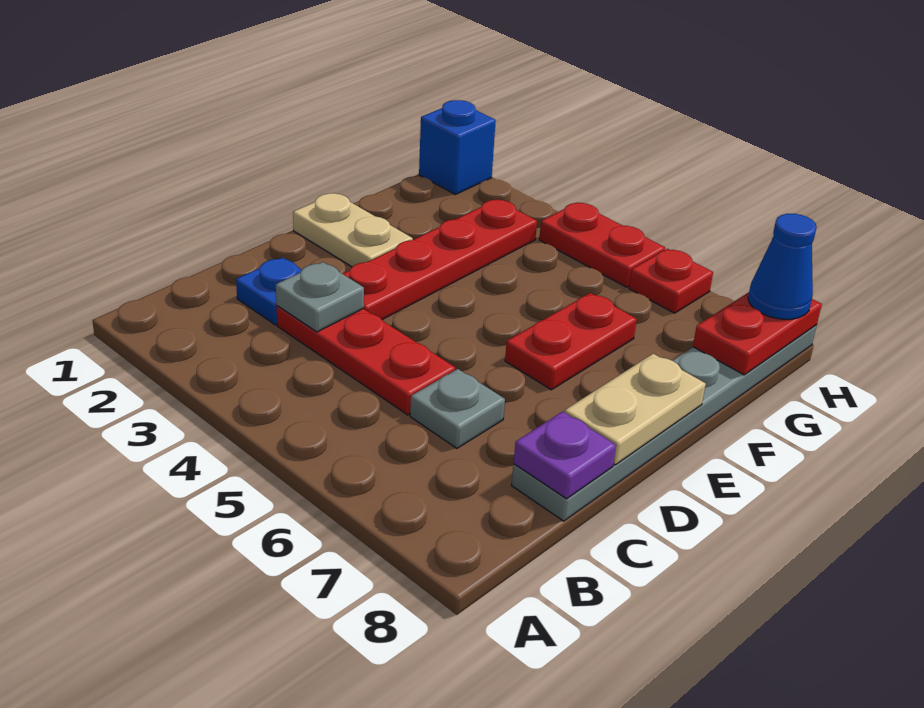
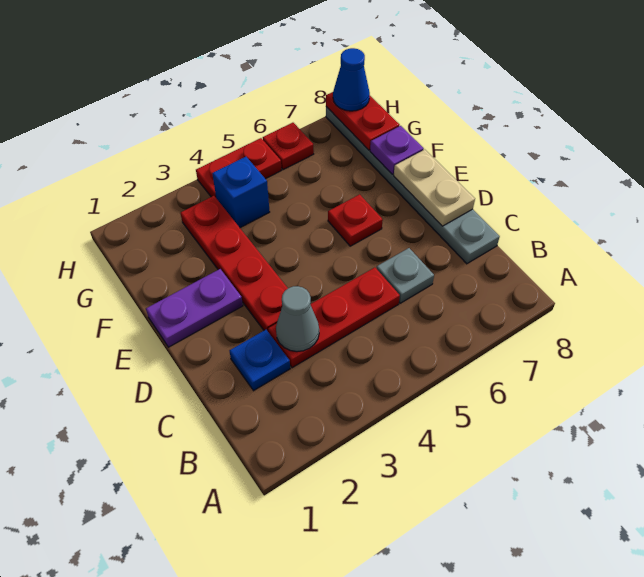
grey 1x1 plate [276,262,364,332] -> grey 1x1 cone [276,286,319,352]
purple 1x1 plate [514,411,616,499] -> purple 1x1 plate moved to [370,126,424,174]
tan 1x2 plate [293,193,413,267] -> purple 1x2 plate [146,269,243,347]
red 1x2 plate [505,293,637,390] -> red 1x1 plate [328,194,383,246]
blue 1x1 brick [419,100,496,195] -> blue 1x1 brick moved to [212,157,270,228]

